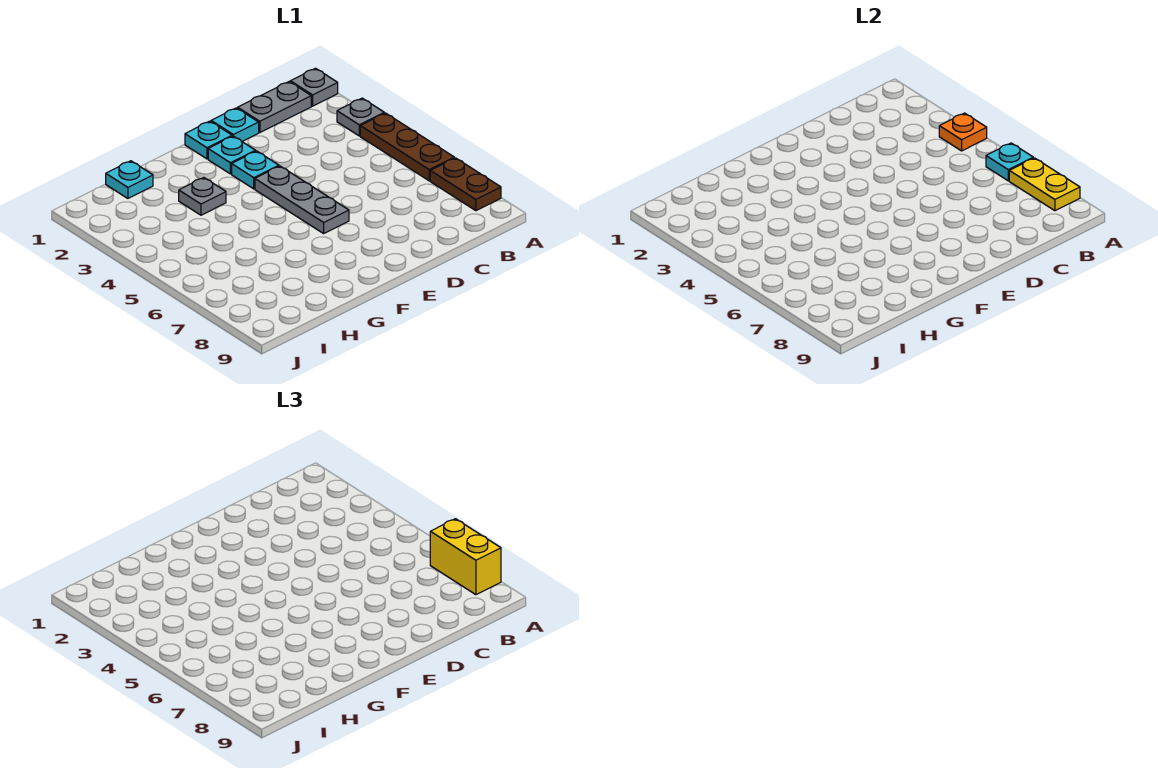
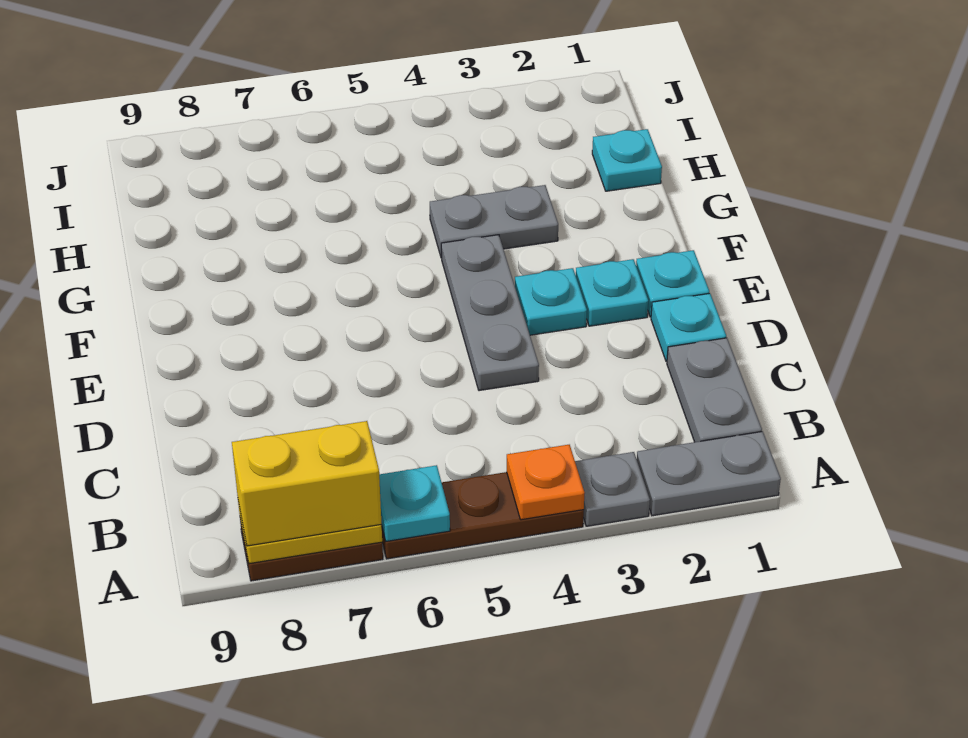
grey 1x1 plate [290,68,338,106] -> grey 1x2 plate [637,431,781,516]
grey 1x3 plate [255,166,349,233] -> grey 1x3 plate turned to [441,235,539,391]
grey 1x1 plate [179,178,226,215] -> grey 1x2 plate [430,185,558,258]

